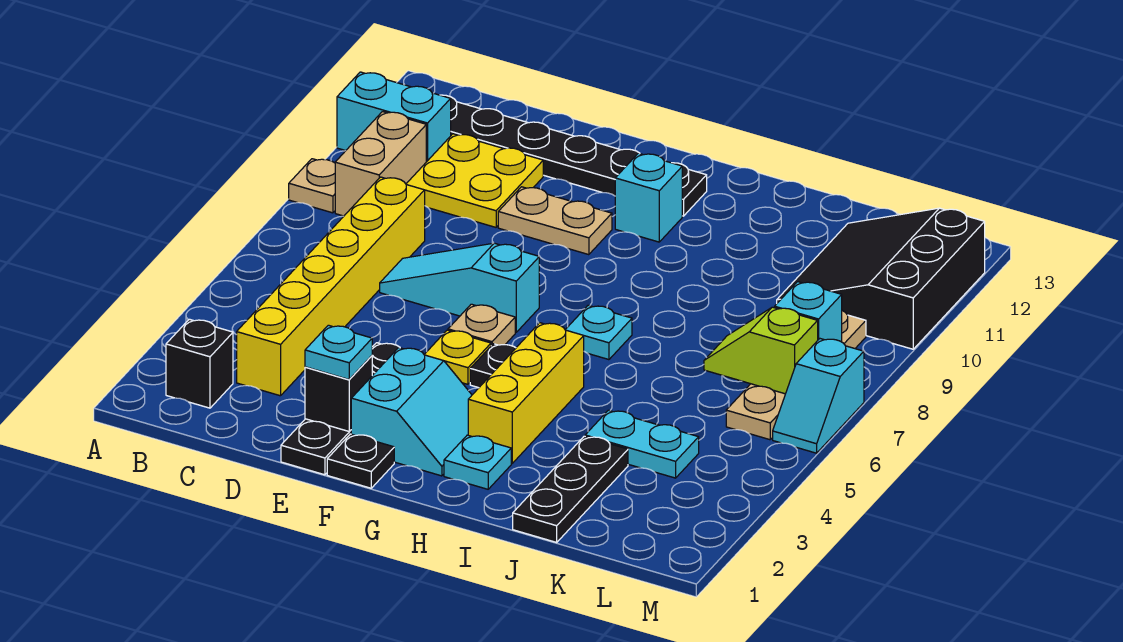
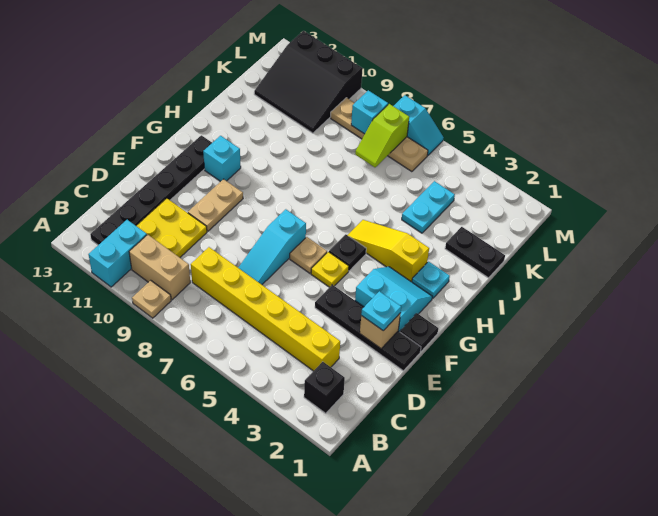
black 1x1 brick [305,356,372,431] -> tan 1x1 brick [360,313,401,348]
yellow 1x3 brick [468,323,584,463] -> yellow 1x3 slope [348,220,429,282]
cyan 1x1 plate [565,305,632,360] -> none
black 1x3 plate [513,436,628,542] -> black 1x2 plate [445,227,505,278]

